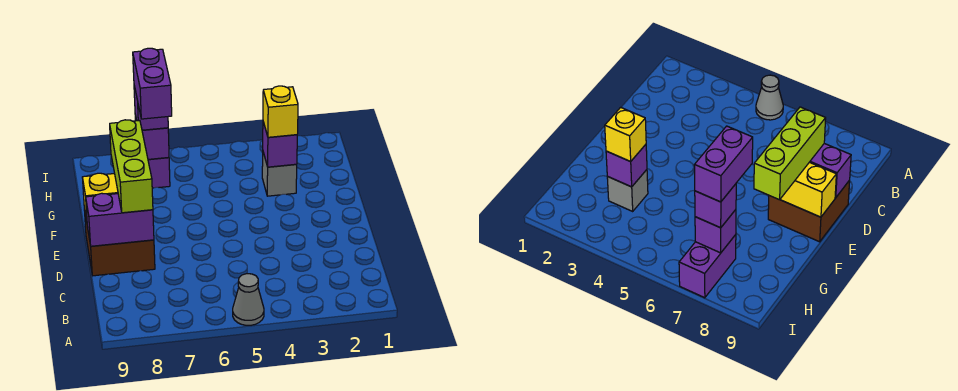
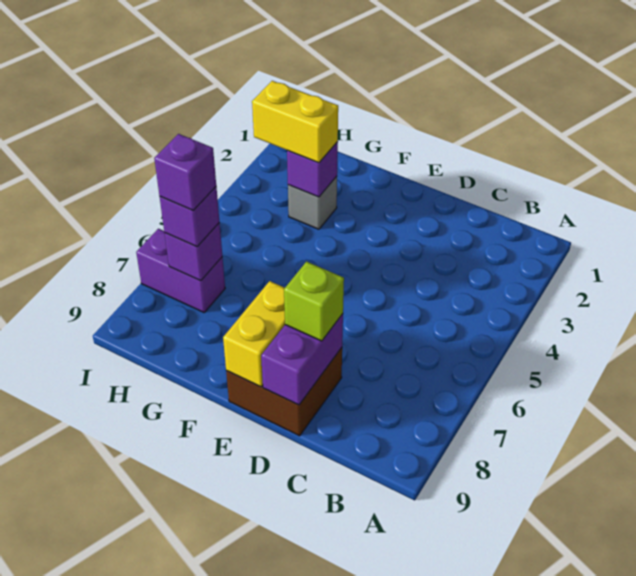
grey 1x1 cone [233,274,264,325] -> none
lime 1x3 brick [110,120,153,213] -> lime 1x1 brick [284,262,344,341]
yellow 1x1 brick [263,86,298,137] -> yellow 1x2 brick [252,81,338,163]
purple 1x2 brick [133,48,172,119] -> purple 1x1 brick [154,134,216,211]

